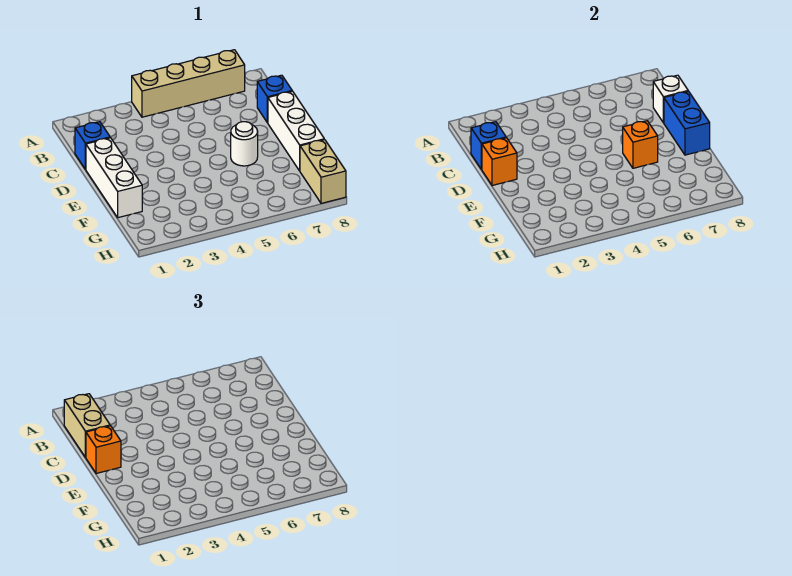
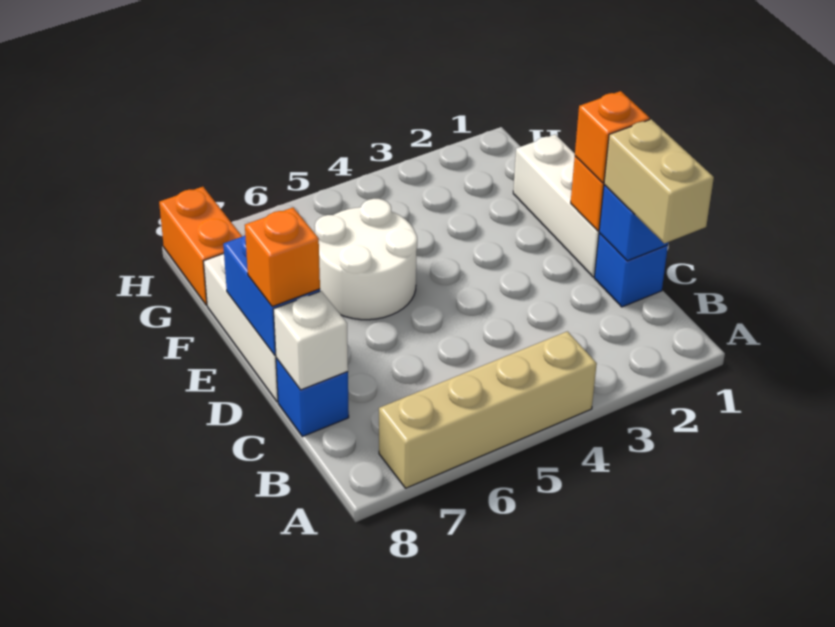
white 1x1 round brick [231,122,258,166] -> white 2x2 round brick [315,199,417,320]
orange 1x1 brick [623,121,658,168] -> orange 1x1 brick moved to [245,208,320,307]
tan 1x2 brick [300,140,346,203] -> orange 1x2 brick [159,187,242,305]

